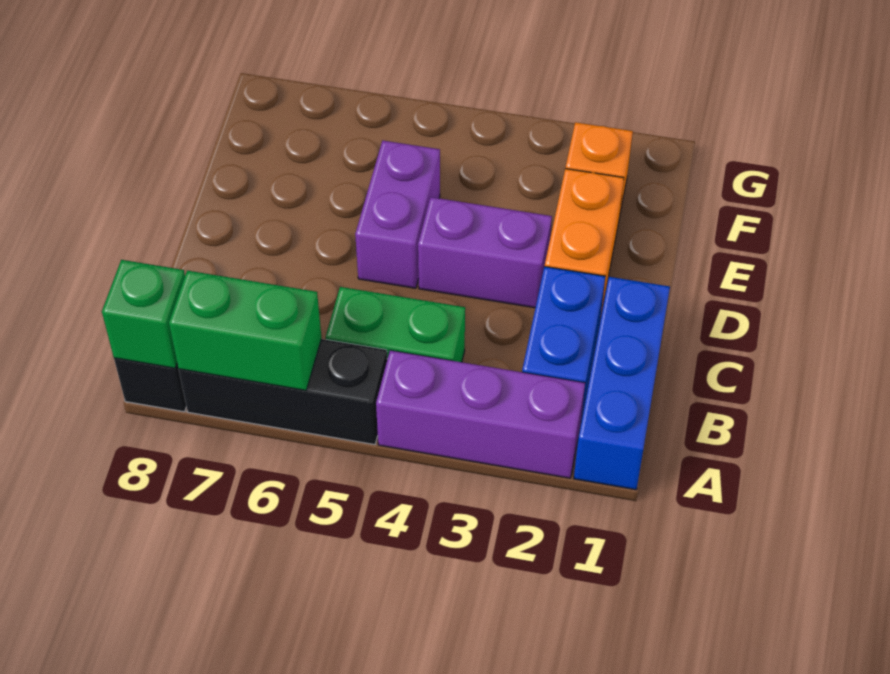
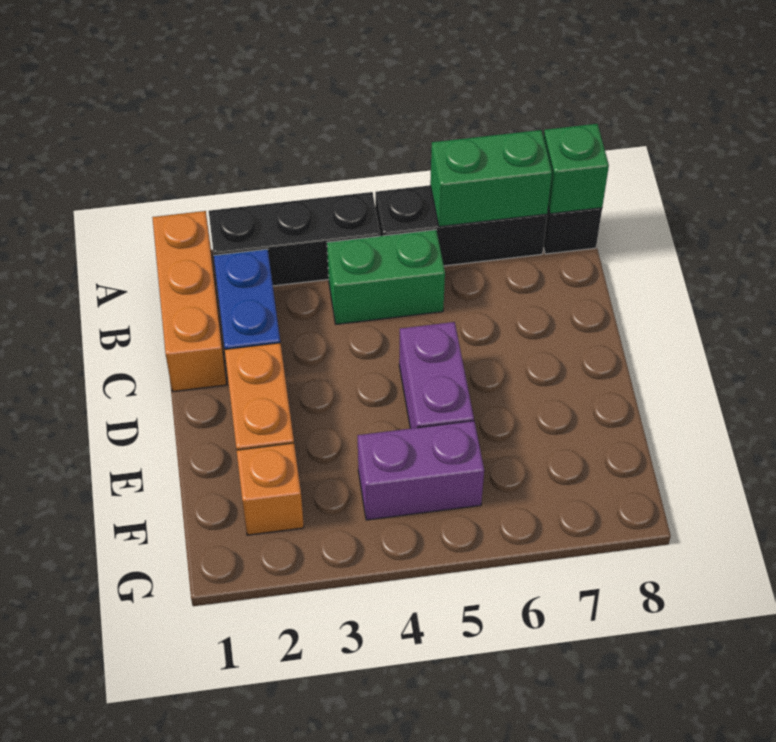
blue 1x3 brick [574,277,670,490] -> orange 1x3 brick [152,211,227,392]
purple 1x3 brick [376,350,585,478] -> black 1x3 brick [209,192,380,286]
purple 1x2 brick [418,197,552,308] -> purple 1x2 brick moved to [358,421,484,520]

